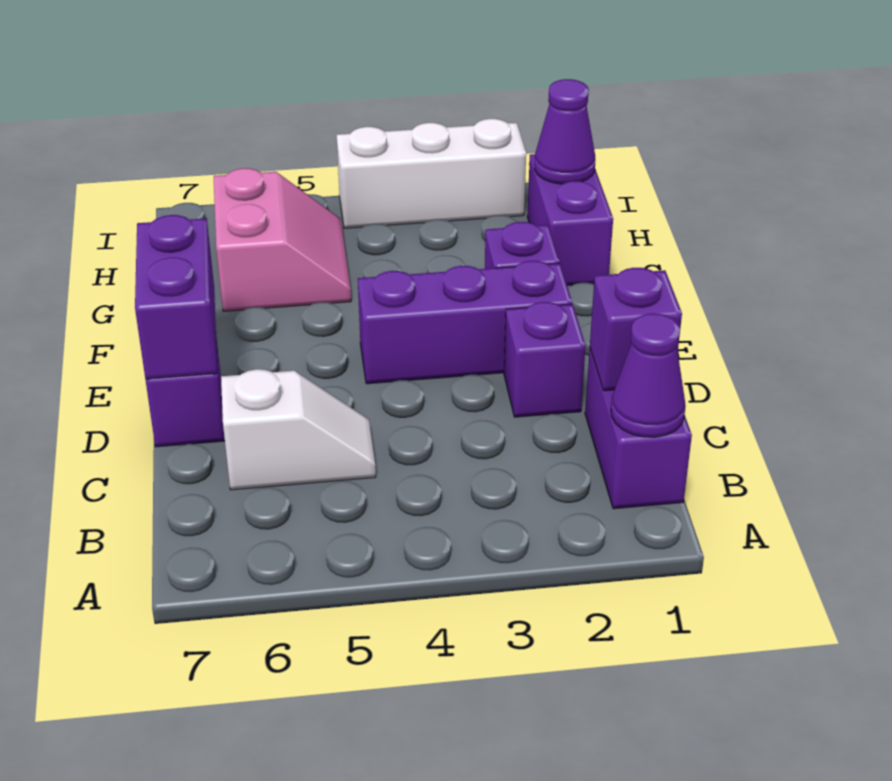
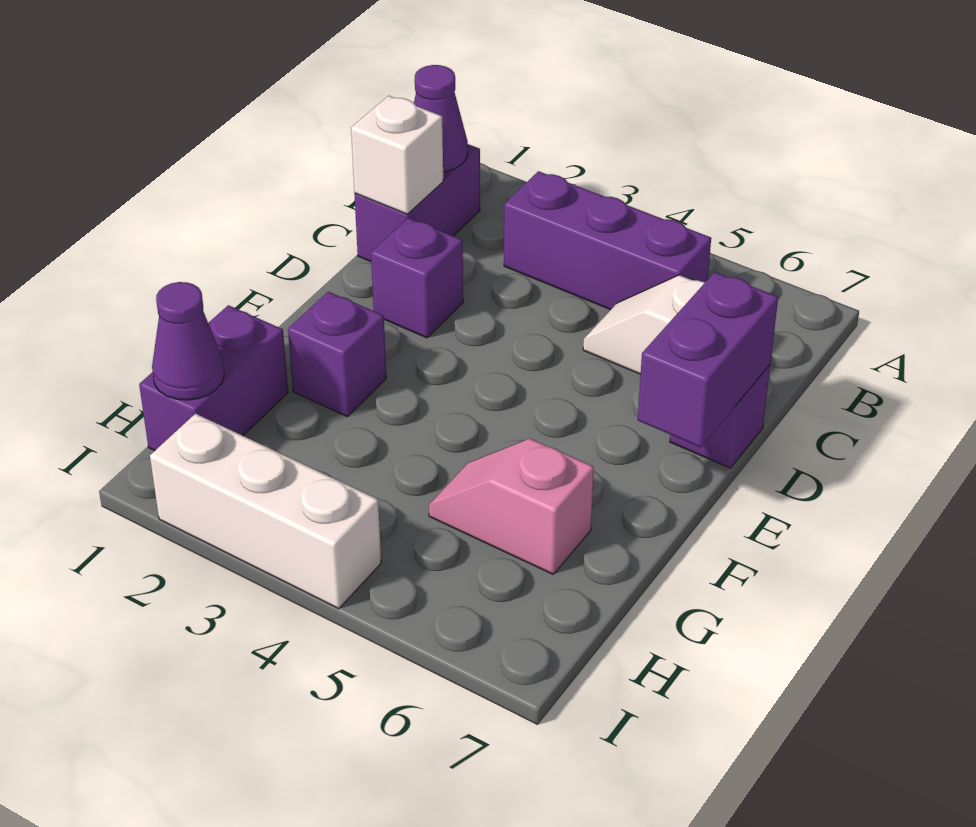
purple 1x1 brick [590,268,682,391] -> white 1x1 brick [351,96,443,214]
purple 1x3 brick [358,261,572,384] -> purple 1x3 brick moved to [504,171,711,310]
pink 2x2 slope [214,168,351,311] -> pink 1x2 slope [429,438,594,574]

